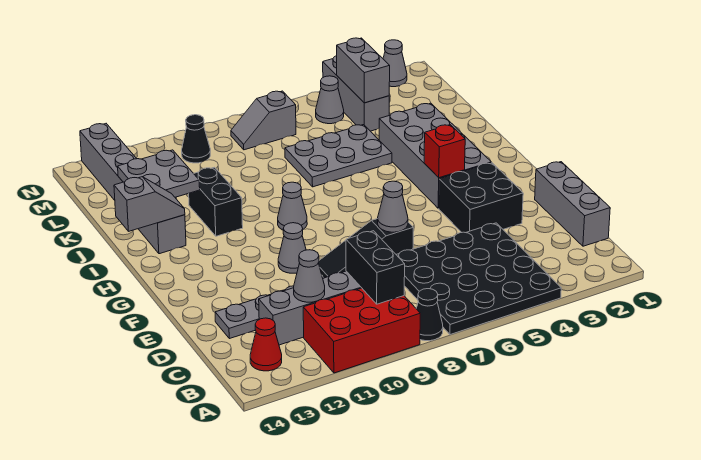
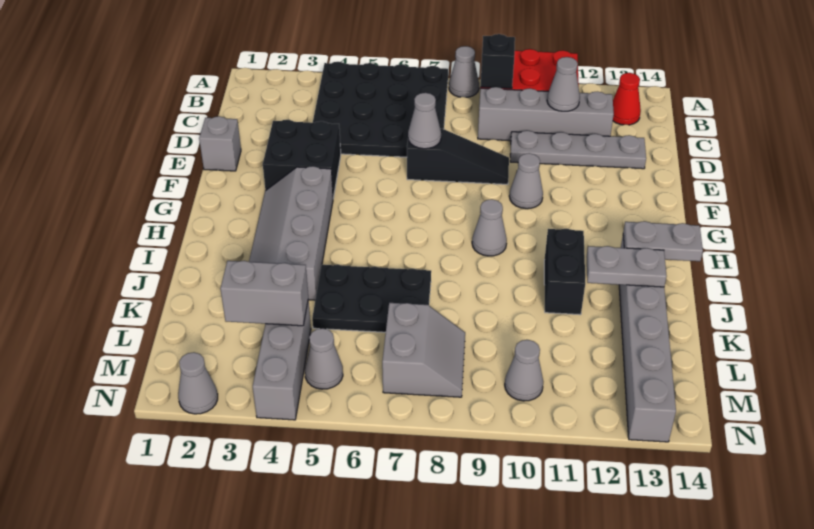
black 1x1 cone [416,289,443,341] -> grey 1x1 cone [449,46,479,97]
black 1x2 brick [346,231,405,304] -> black 1x1 brick [480,34,515,88]
grey 1x3 brick [535,162,610,246] -> grey 1x1 brick [199,116,241,171]
grey 2x4 brick [379,103,491,208] -> grey 2x4 slope [249,166,333,300]
red 1x1 brick [424,125,465,178] -> none
grey 1x2 slope [114,177,185,231] -> grey 1x2 plate [623,221,703,261]
grey 2x3 plate [285,125,392,187] -> black 2x3 plate [312,265,431,332]
grey 2x2 plate [118,150,200,197] -> grey 1x2 plate [587,246,666,287]
grey 1x2 brick [337,38,390,103] -> grey 1x2 brick turned to [220,261,308,326]
grey 1x2 slope [231,91,296,150] -> grey 2x2 slope [382,303,465,397]
black 1x1 cone [182,115,210,163] -> grey 1x1 cone [505,340,543,401]

